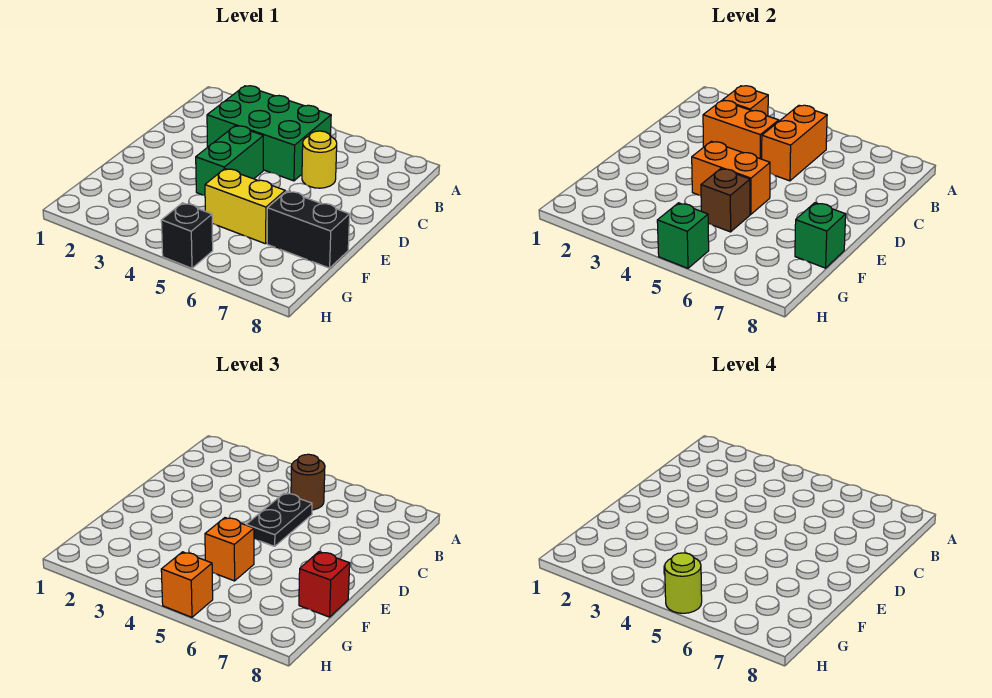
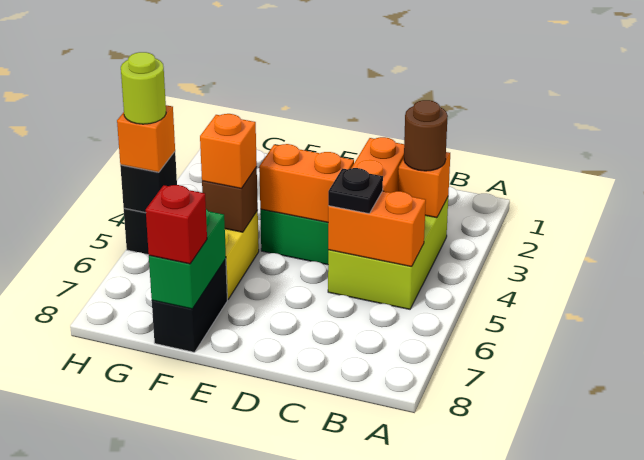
green 2x3 brick [207,86,331,181] -> lime 2x3 brick [328,198,448,309]
brown 1x1 round brick [291,454,325,510] -> brown 1x1 round brick moved to [404,100,448,171]
black 1x2 plate [246,493,312,546] -> black 1x1 plate [328,168,383,214]
yellow 1x1 round brick [302,131,337,188] -> none
orange 1x2 brick [692,141,770,214] -> orange 1x2 brick turned to [259,144,354,222]
green 1x1 brick [795,203,846,268] -> green 1x2 brick [149,209,226,309]
green 1x1 brick [657,203,709,268] -> black 1x1 brick [120,152,177,213]

